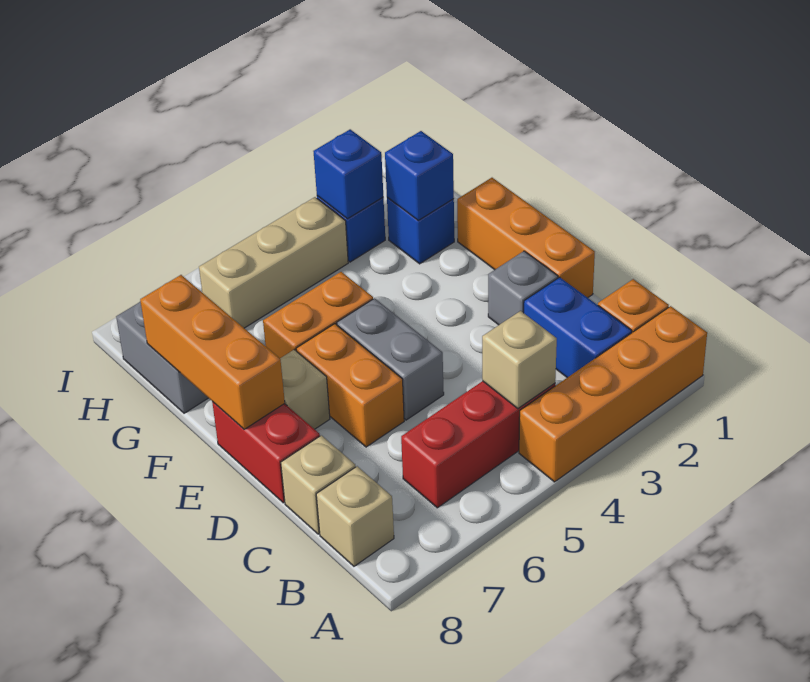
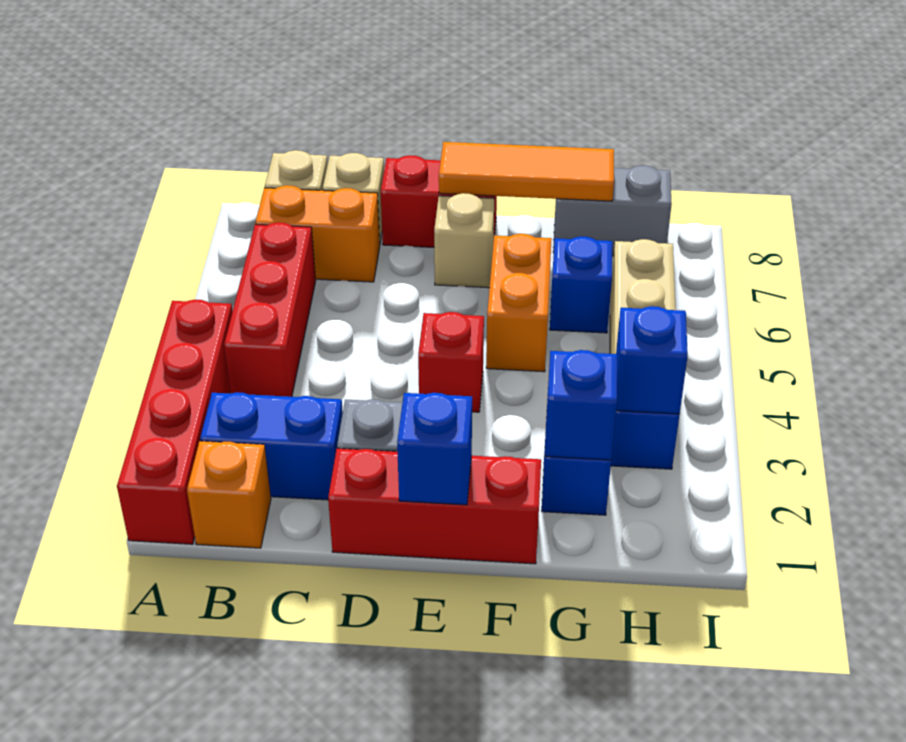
orange 1x4 brick [519,306,707,482] -> red 1x4 brick [117,300,233,544]
tan 1x1 brick [482,311,557,408] -> none
orange 1x3 brick [457,178,595,298] -> red 1x3 brick [328,448,541,564]
grey 1x2 brick [337,298,444,420] -> none
orange 1x2 brick [296,324,404,447] -> orange 1x2 brick moved to [255,185,380,282]
none -> blue 1x1 brick [397,393,472,505]
none -> red 1x1 brick [418,312,484,412]
orange 1x3 brick [140,275,285,429] -> orange 1x3 tile [439,142,614,201]
none -> blue 1x1 brick [550,236,612,333]

